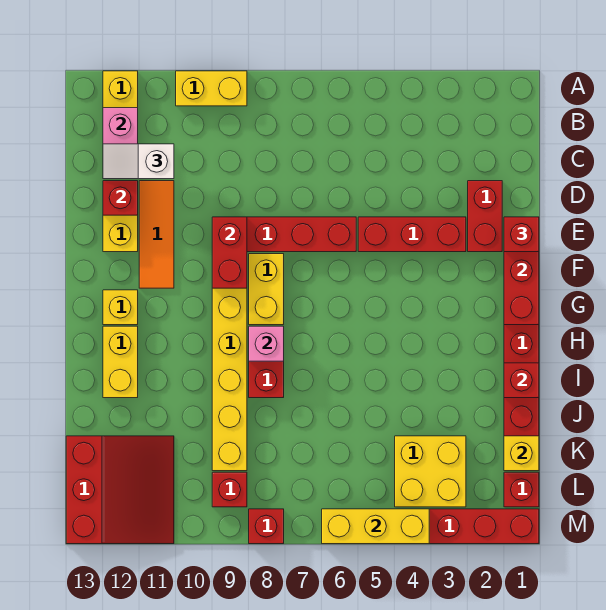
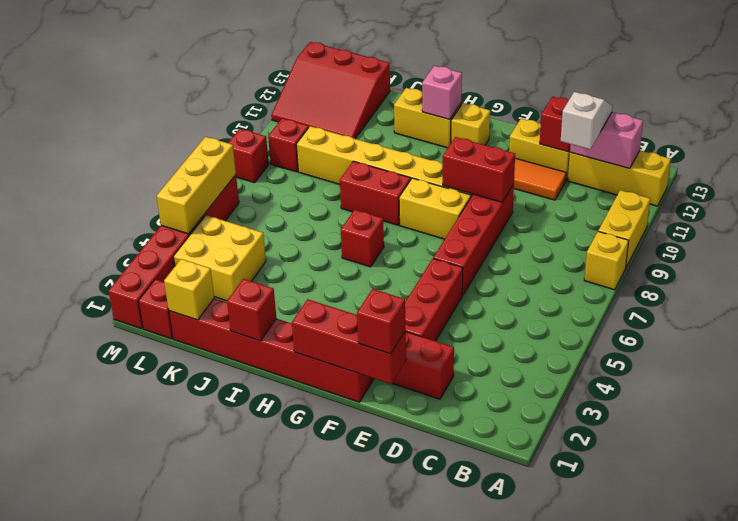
none -> yellow 1x1 brick [584,232,629,290]
none -> red 1x1 brick [341,210,384,267]
pink 1x1 brick [249,326,284,361] -> pink 1x1 brick moved to [422,66,462,119]

